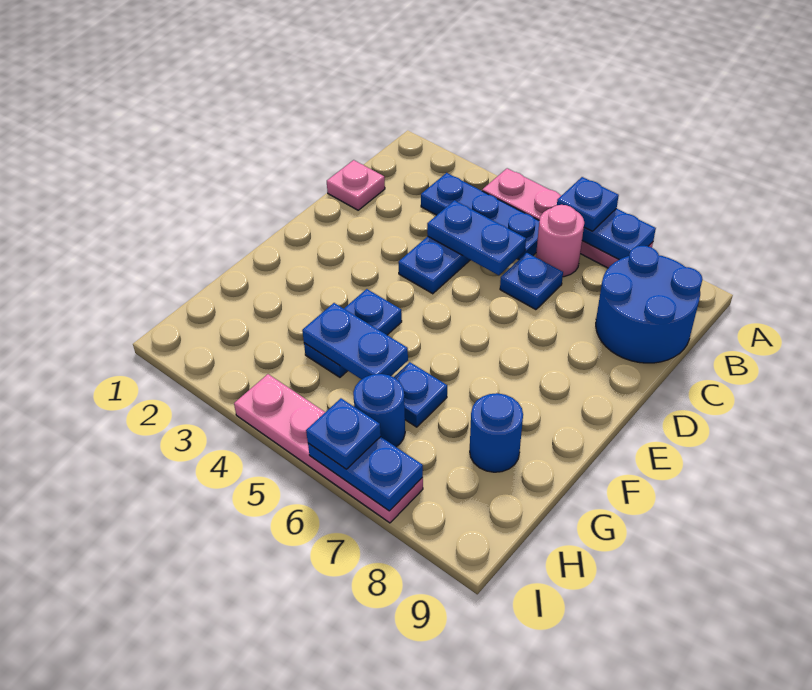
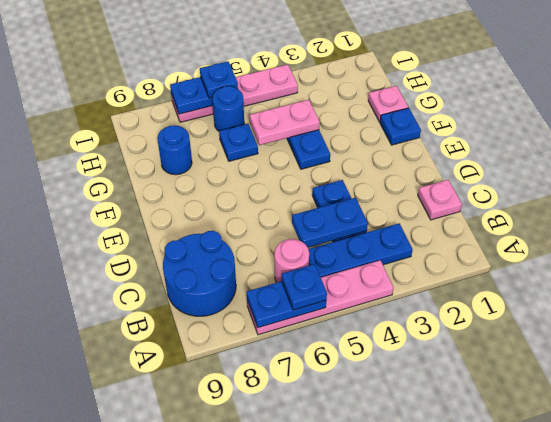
blue 1x1 plate [500,253,563,310] -> blue 1x1 plate moved to [380,108,421,145]
none -> pink 1x1 plate [368,86,408,122]
blue 1x2 plate [302,303,408,379] -> pink 1x2 plate [250,100,320,145]

